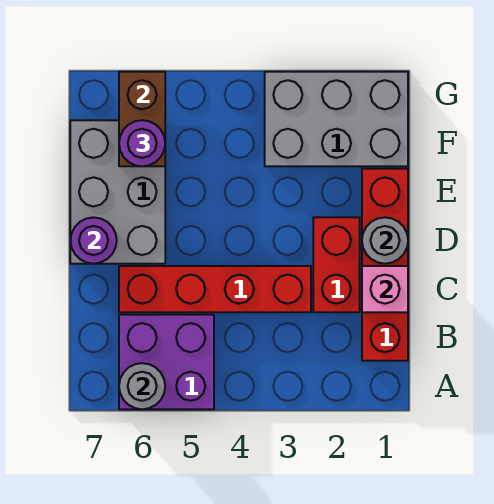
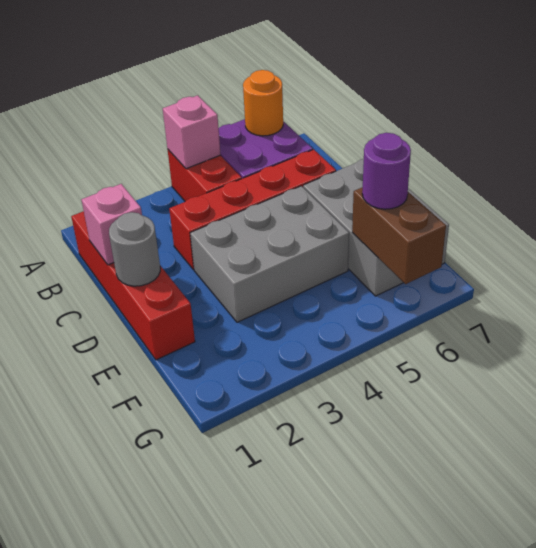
none -> pink 1x1 brick [163,95,221,169]
grey 1x1 round brick [119,363,165,409] -> orange 1x1 round brick [243,70,283,136]
red 1x2 brick [313,217,360,312] -> red 1x2 brick moved to [168,150,242,201]
purple 1x1 round brick [70,217,117,264] -> none
grey 2x3 brick [265,72,408,166] -> grey 2x3 brick moved to [190,186,349,322]

